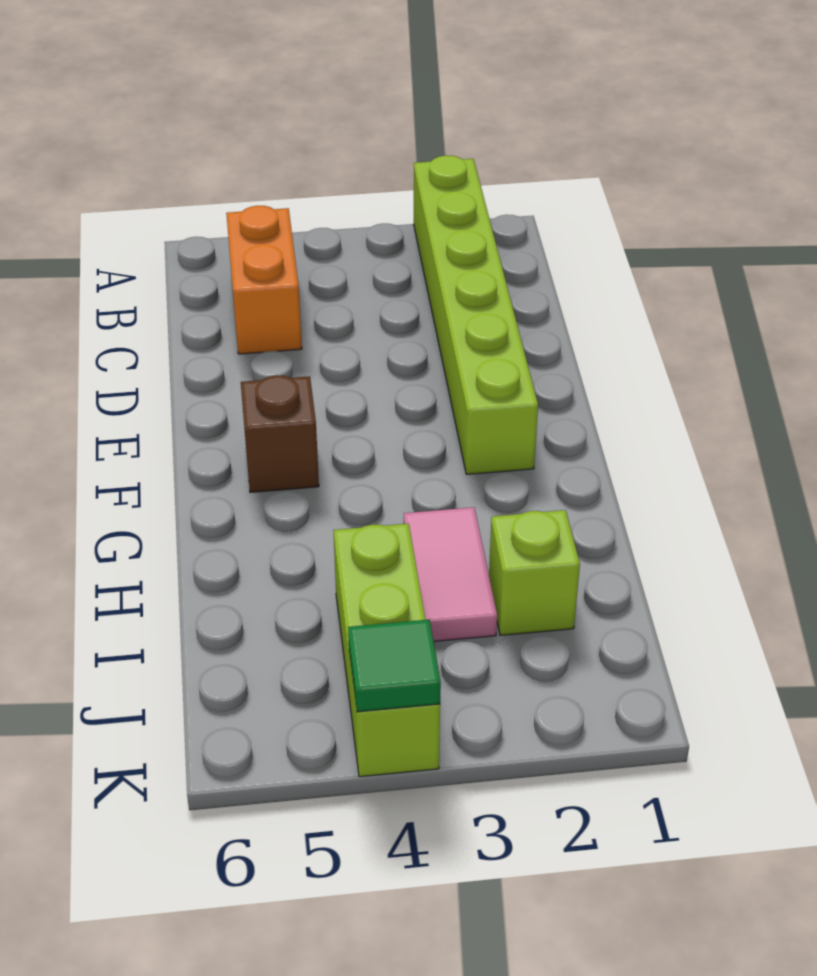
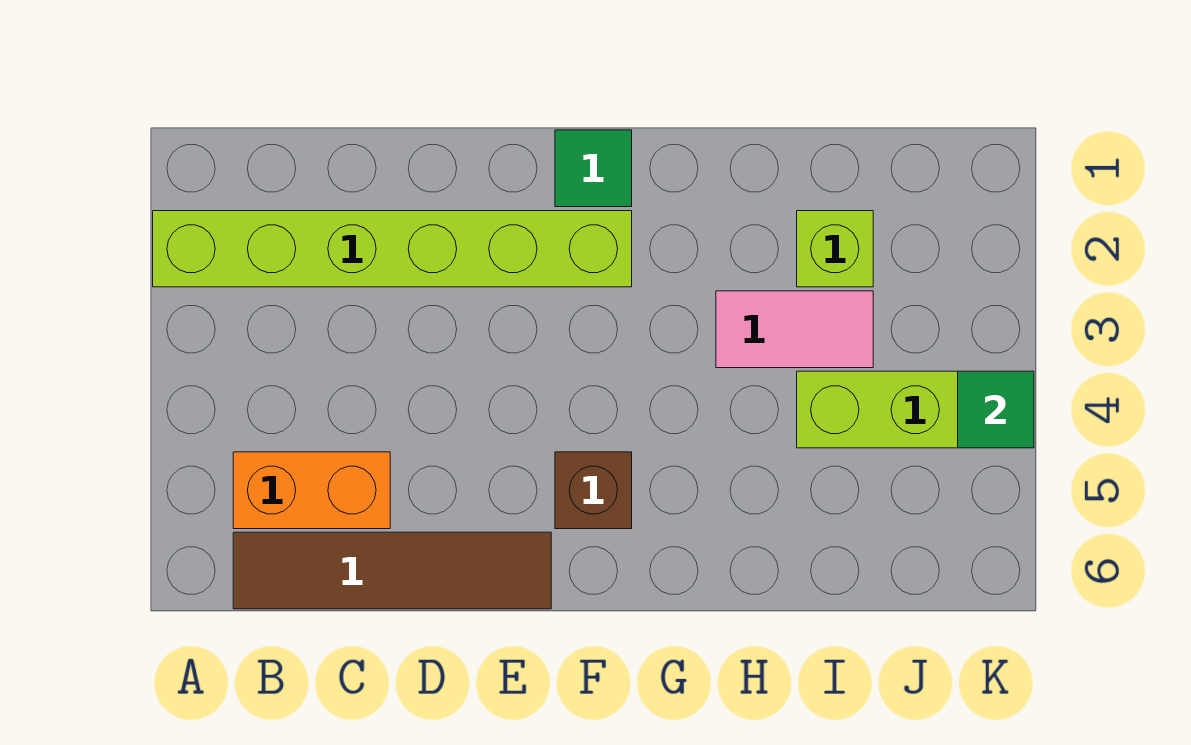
none -> brown 1x4 tile [233,532,551,609]
none -> green 1x1 tile [555,130,632,207]

